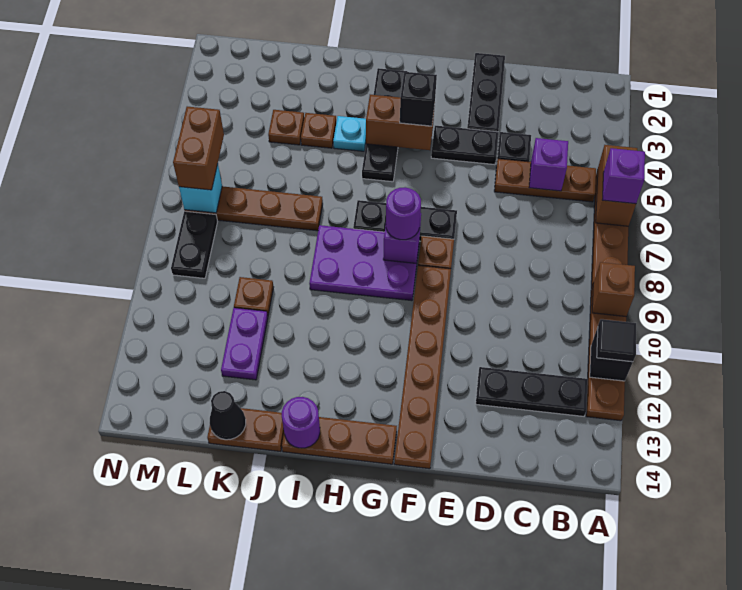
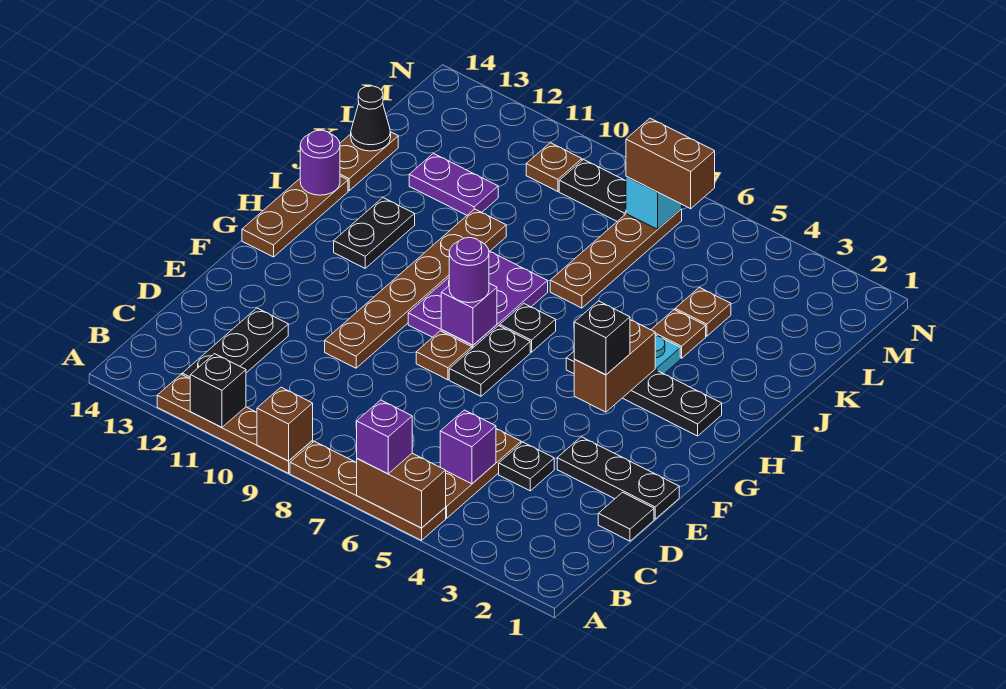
black 1x1 tile [597,319,636,362] -> black 1x1 tile moved to [598,492,654,541]
black 1x2 plate [431,126,498,165] -> black 1x2 plate moved to [334,198,415,268]
brown 1x6 plate [394,265,451,469] -> brown 1x6 plate turned to [325,209,506,368]
brown 1x1 plate [234,277,274,315] -> brown 1x1 plate moved to [526,143,582,192]

